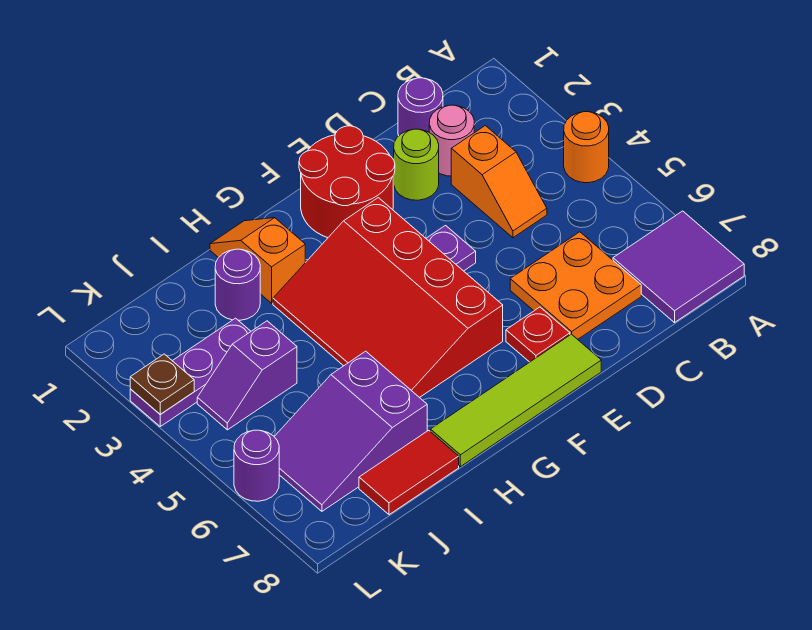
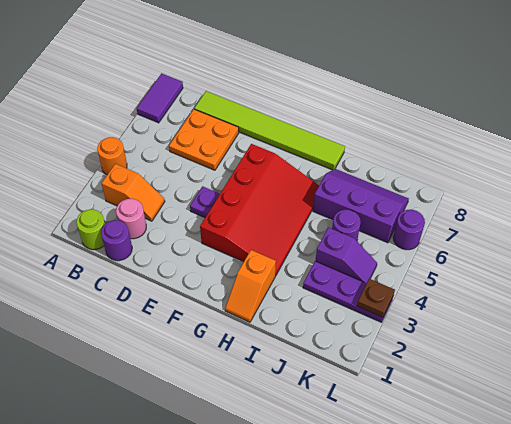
purple 2x2 tile [613,211,744,323] -> purple 1x2 tile [137,73,183,123]
orange 1x2 slope [451,126,547,238] -> orange 1x2 slope turned to [102,164,165,221]
lime 1x1 round brick [394,129,439,200] -> lime 1x1 round brick moved to [76,209,105,250]
red 2x2 round brick [299,126,395,238] -> none
red 1x1 plate [506,307,570,362] -> none
lime 1x4 tile [430,334,601,467] -> lime 1x6 tile [194,91,345,170]
purple 1x1 round brick [215,249,260,320] -> purple 1x1 round brick moved to [332,210,361,241]
purple 2x3 slope [274,351,427,511] -> purple 2x3 slope turned to [313,169,409,243]
red 1x2 tile [359,430,459,515] -> none

